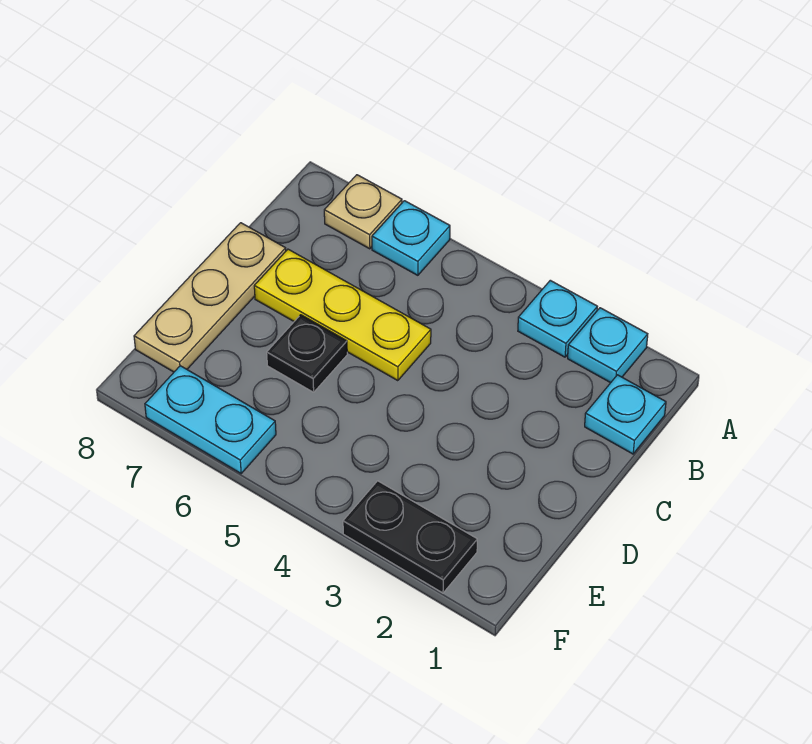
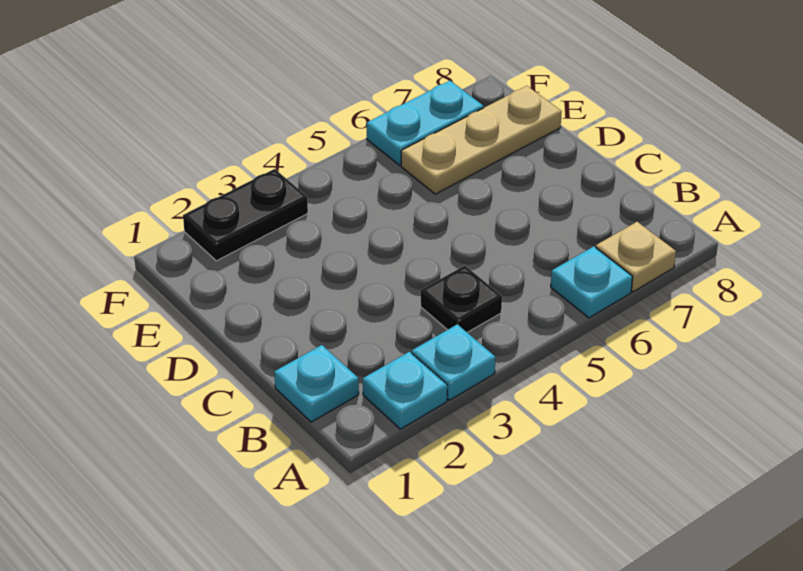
yellow 1x3 plate [254,249,431,381] -> none
tan 1x3 plate [134,223,286,372] -> tan 1x3 plate turned to [401,86,562,194]
black 1x1 plate [267,315,347,392] -> black 1x1 plate moved to [421,266,502,332]

